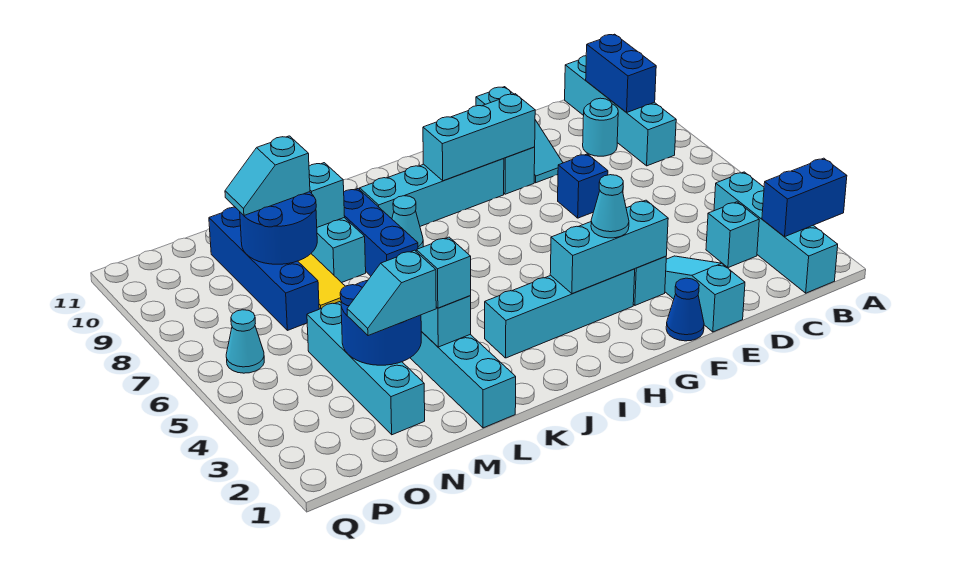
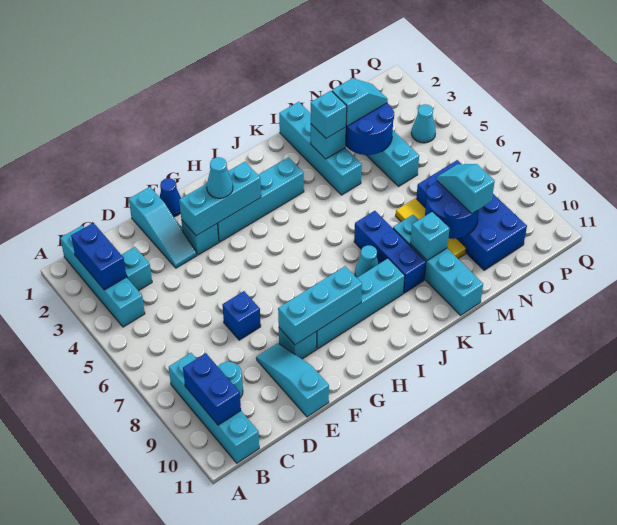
blue 1x2 brick [762,158,847,237] -> blue 1x2 brick turned to [71,223,127,290]
cyan 1x2 slope [225,136,310,215] -> cyan 1x2 slope turned to [437,164,495,214]
blue 1x4 brick [209,207,319,330] -> blue 2x4 brick [416,160,527,270]
cyan 1x1 cone [226,310,264,373] -> cyan 1x1 cone moved to [411,104,436,143]

